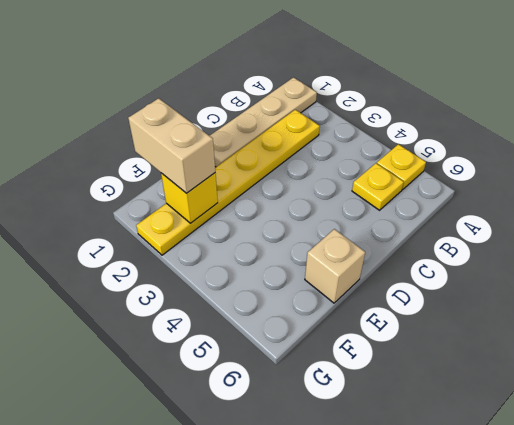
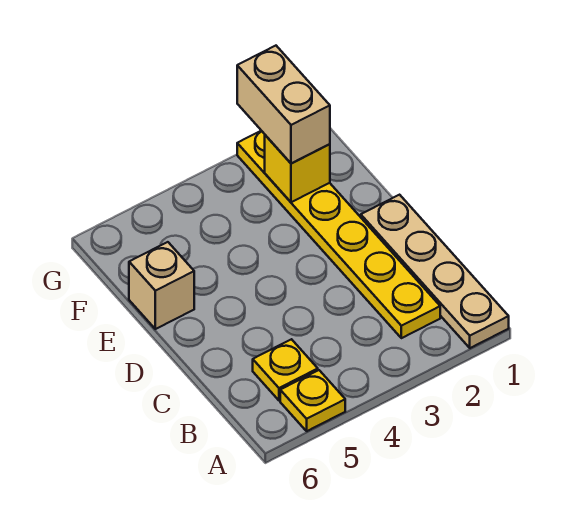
tan 1x2 brick [128,98,215,193] -> tan 1x2 brick turned to [237,46,330,164]

